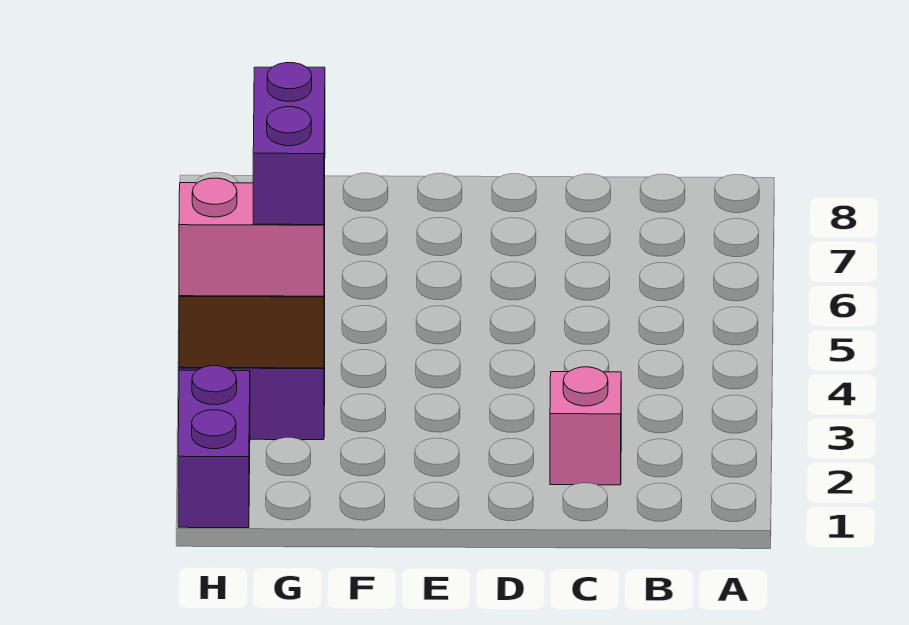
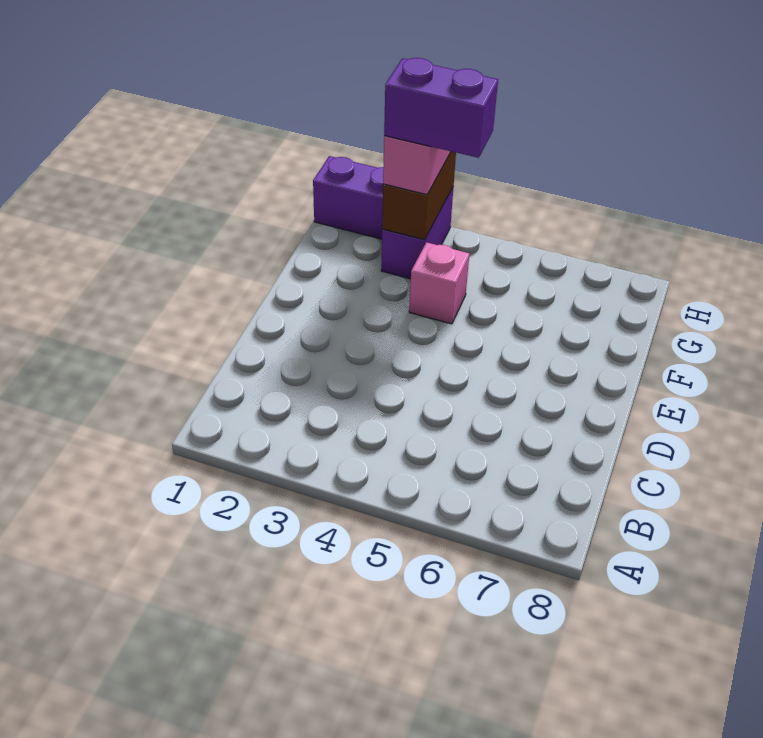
pink 1x1 brick [550,367,621,485] -> pink 1x1 brick moved to [409,242,469,324]

